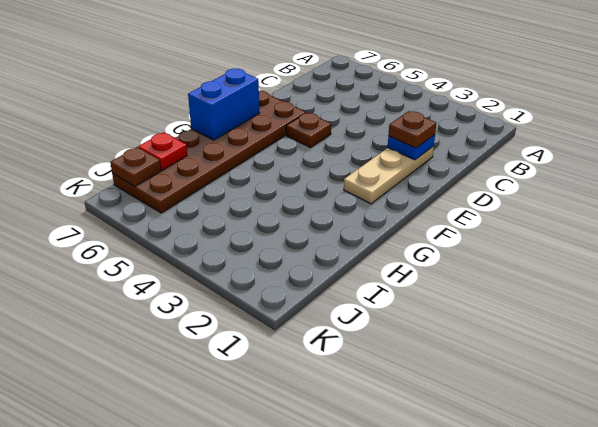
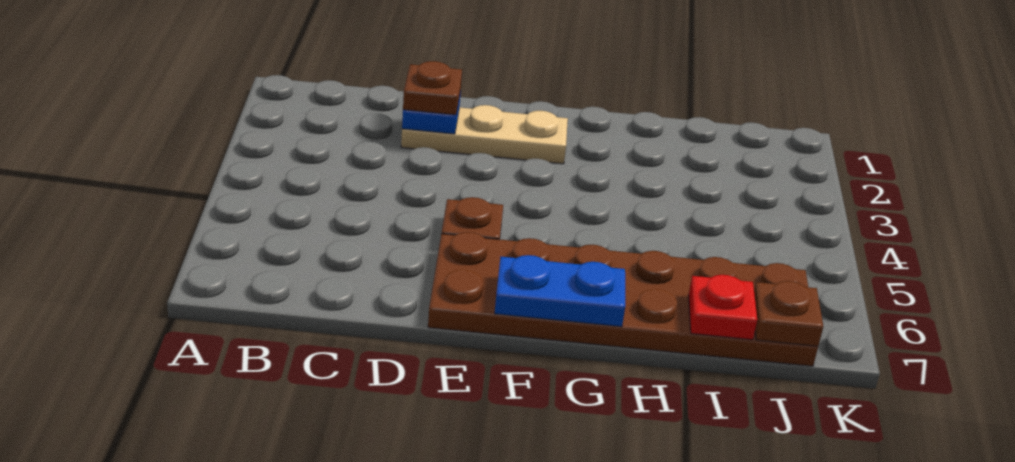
blue 1x2 brick [188,68,260,140] -> blue 1x2 plate [495,255,625,327]

